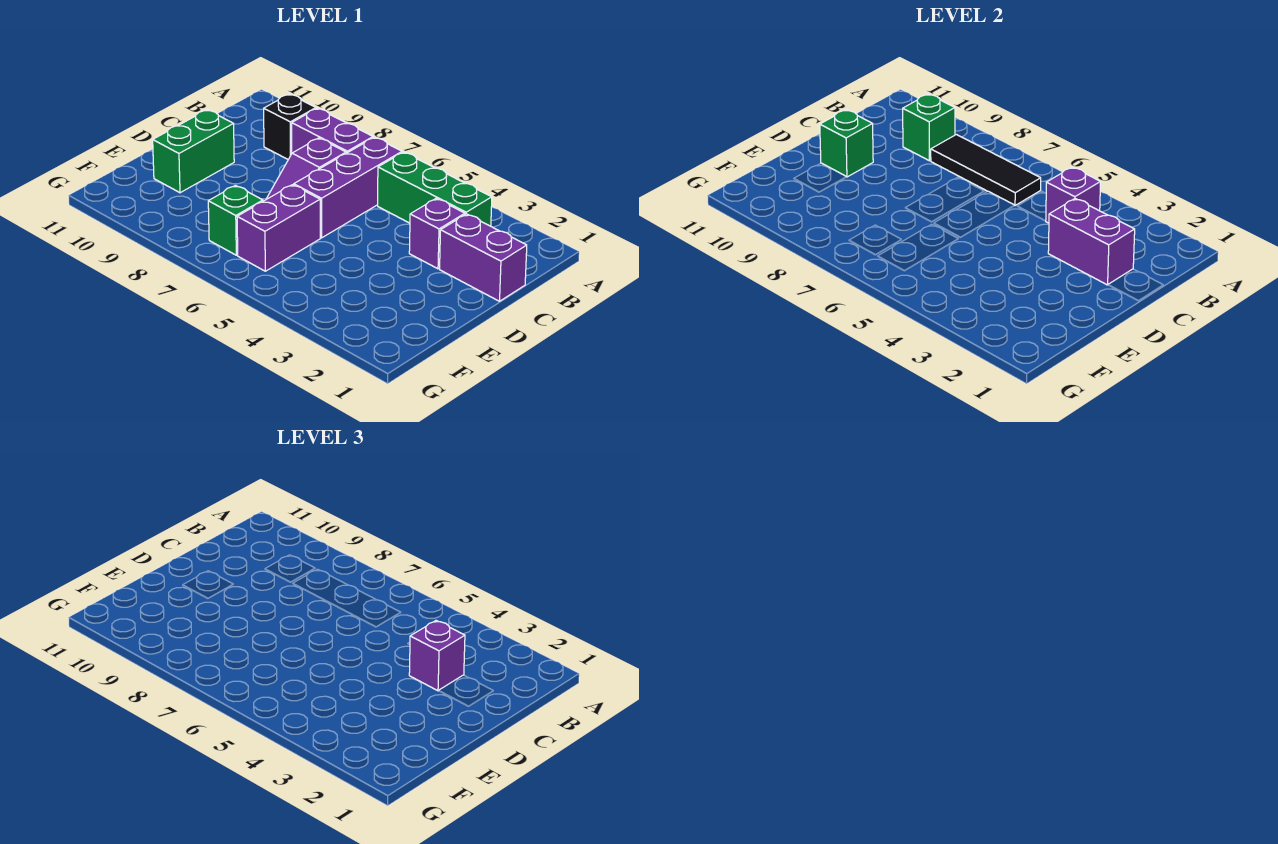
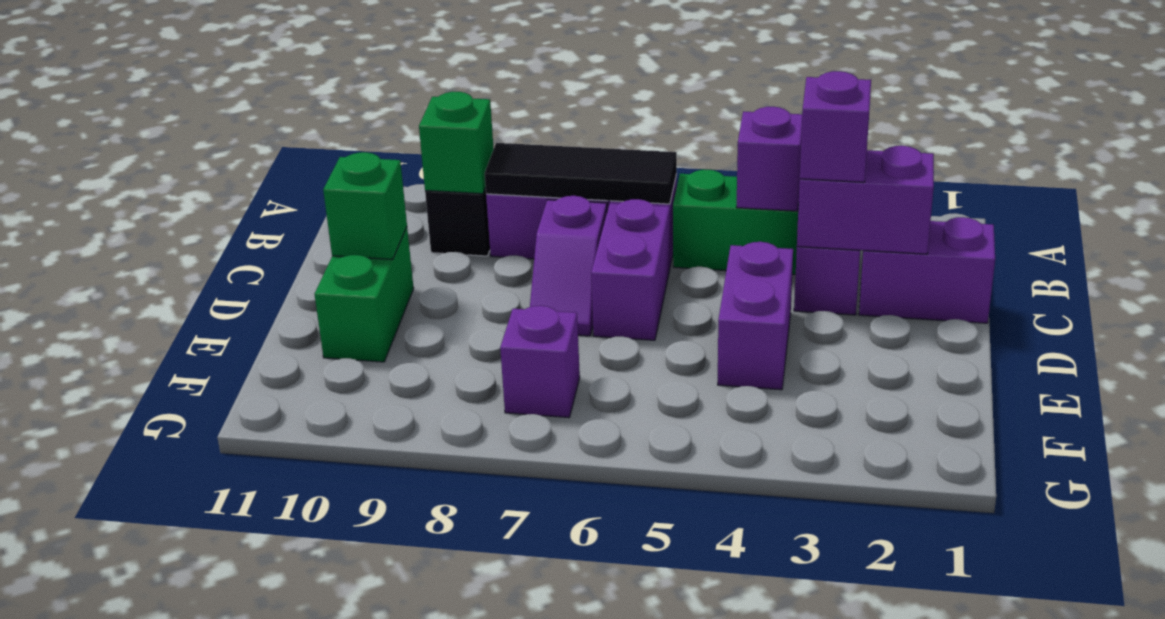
purple 1x2 brick [237,185,320,271] -> purple 1x2 brick moved to [718,242,793,390]
green 1x1 brick [208,185,263,255] -> purple 1x1 brick [500,306,580,418]

